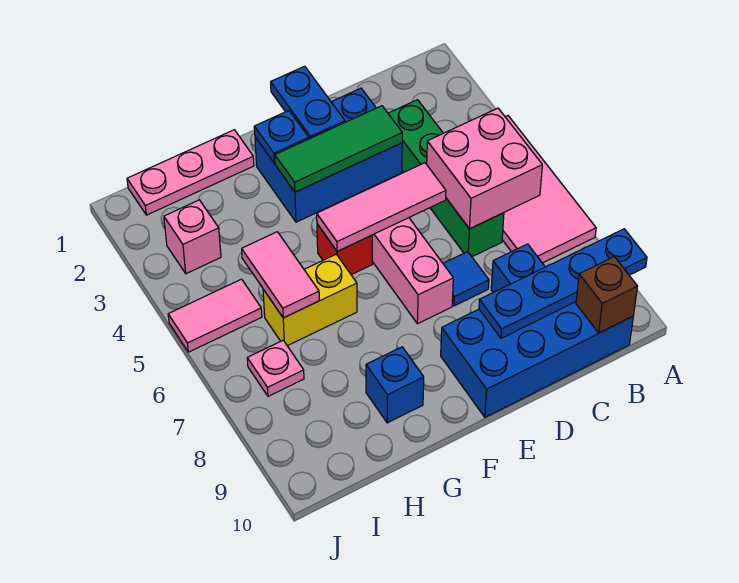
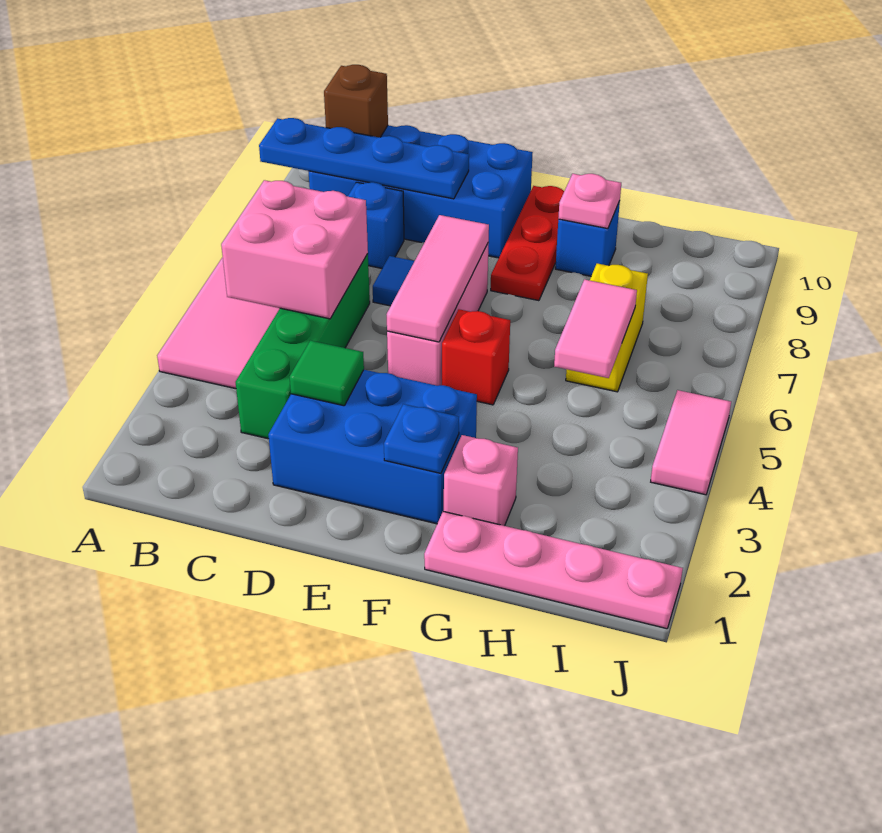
green 1x3 tile [275,106,402,192] -> green 1x1 tile [290,340,364,406]
pink 1x3 tile [317,163,446,252] -> pink 1x3 tile turned to [387,215,489,342]
blue 1x2 plate [271,66,345,139] -> none
none -> red 1x3 plate [491,186,564,301]
pink 1x3 plate [127,130,254,215] -> pink 1x4 plate [424,511,683,629]
yellow 1x2 brick [263,254,357,346] -> yellow 1x2 brick turned to [566,264,648,392]
pink 1x1 brick [164,200,221,274] -> pink 1x1 brick moved to [444,435,518,526]
pink 1x2 tile [168,279,262,352] -> pink 1x2 tile turned to [651,390,731,495]
pink 1x1 plate [247,340,304,396] -> pink 1x1 plate moved to [558,174,621,229]

